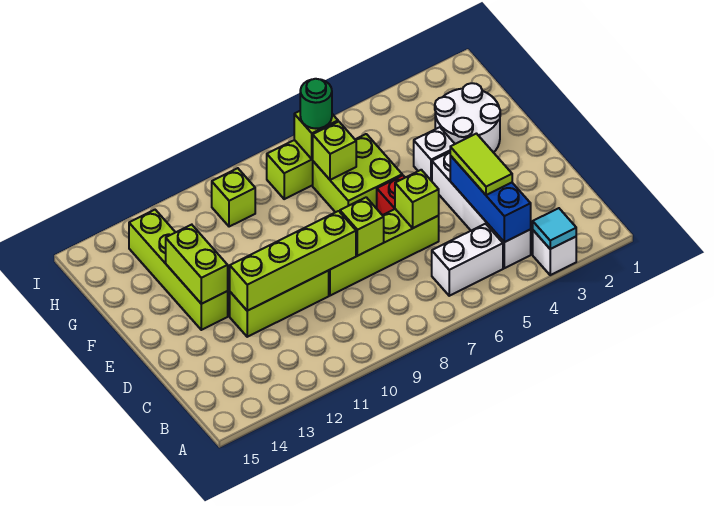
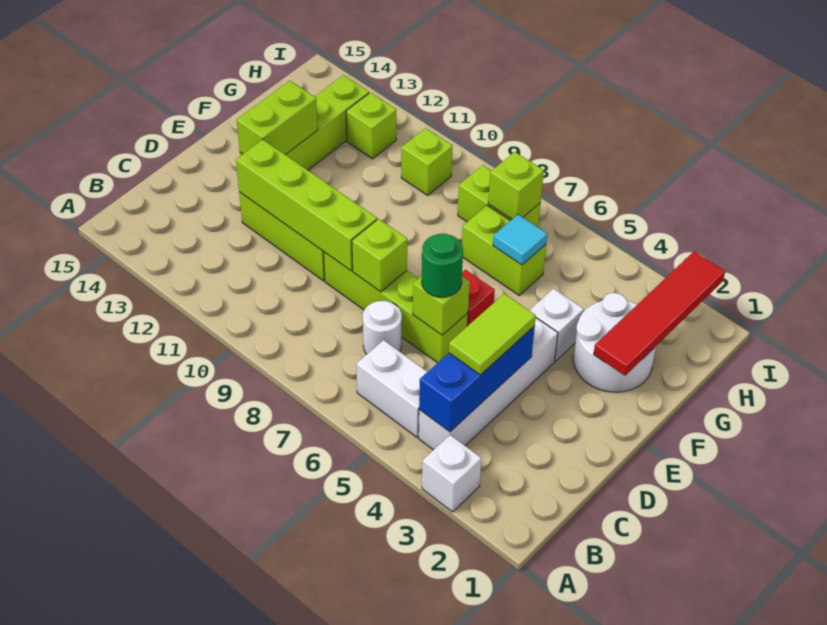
cyan 1x1 tile [533,208,576,249] -> cyan 1x1 tile moved to [493,215,547,265]
none -> white 1x1 round brick [363,301,402,354]
none -> red 1x4 tile [594,252,725,376]
lime 2x2 brick [313,134,402,212] -> lime 1x2 brick [462,205,546,295]
lime 1x1 brick [313,122,356,180] -> lime 1x1 brick moved to [346,93,396,159]
green 1x1 round brick [300,79,332,129] -> green 1x1 round brick moved to [422,234,463,297]

